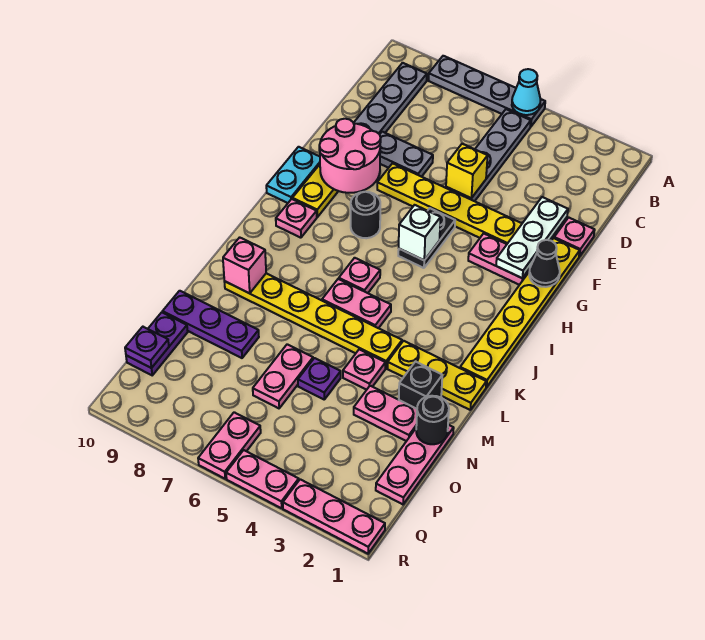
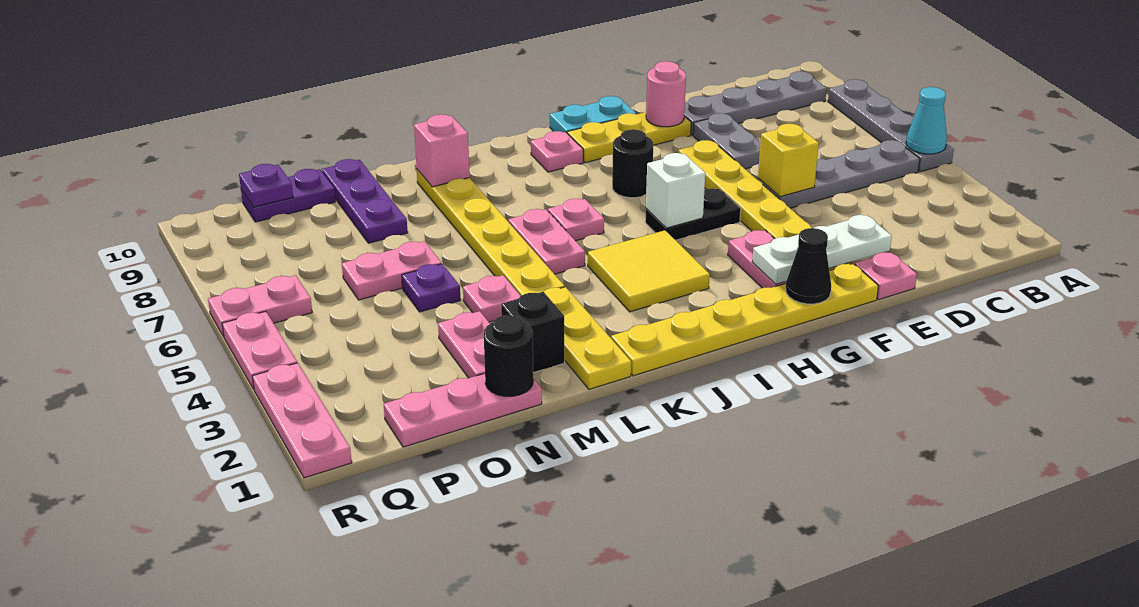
pink 2x2 round brick [319,119,381,193] -> pink 1x1 round brick [646,61,686,127]
none -> yellow 2x2 tile [588,230,710,312]

